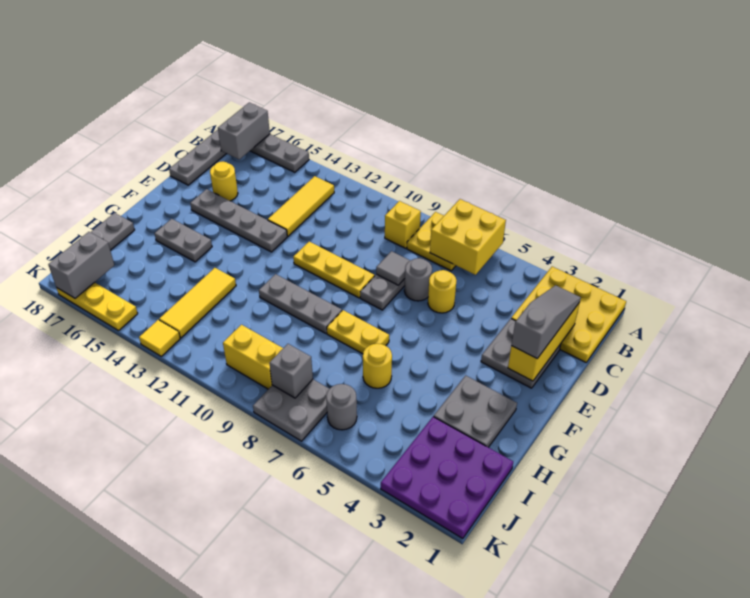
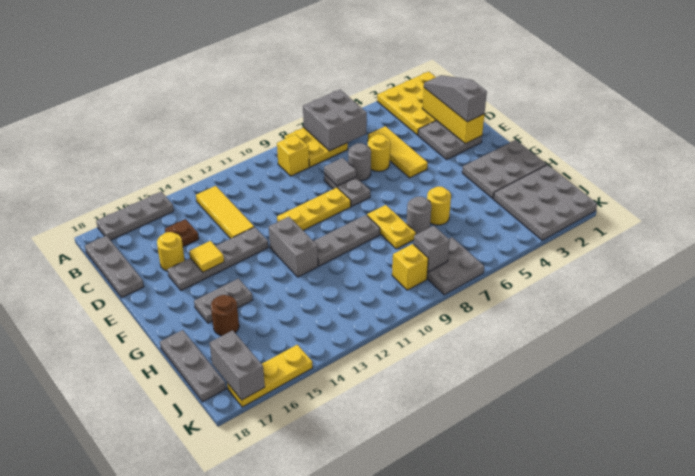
yellow 2x2 brick [430,199,506,275] -> grey 2x2 brick [303,90,367,151]
grey 1x2 brick [218,102,270,159] -> grey 1x2 brick moved to [269,217,318,277]
none -> brown 1x1 plate [165,219,199,247]
grey 2x2 plate [434,376,517,447] -> grey 2x3 plate [462,140,547,198]
yellow 1x2 plate [327,310,389,354] -> yellow 1x2 plate turned to [367,205,416,249]
yellow 1x3 tile [159,268,236,338] -> yellow 1x3 tile moved to [368,126,428,178]
none -> brown 1x1 round brick [211,295,239,336]
purple 3x3 plate [381,417,513,538] -> grey 3x3 plate [493,165,597,240]
grey 1x1 round brick [326,384,357,430] -> grey 1x1 round brick moved to [406,196,432,235]
yellow 1x2 brick [223,325,283,389] -> yellow 1x1 brick [392,244,428,290]
yellow 1x1 tile [139,320,180,356] -> yellow 1x1 tile moved to [189,241,224,272]

